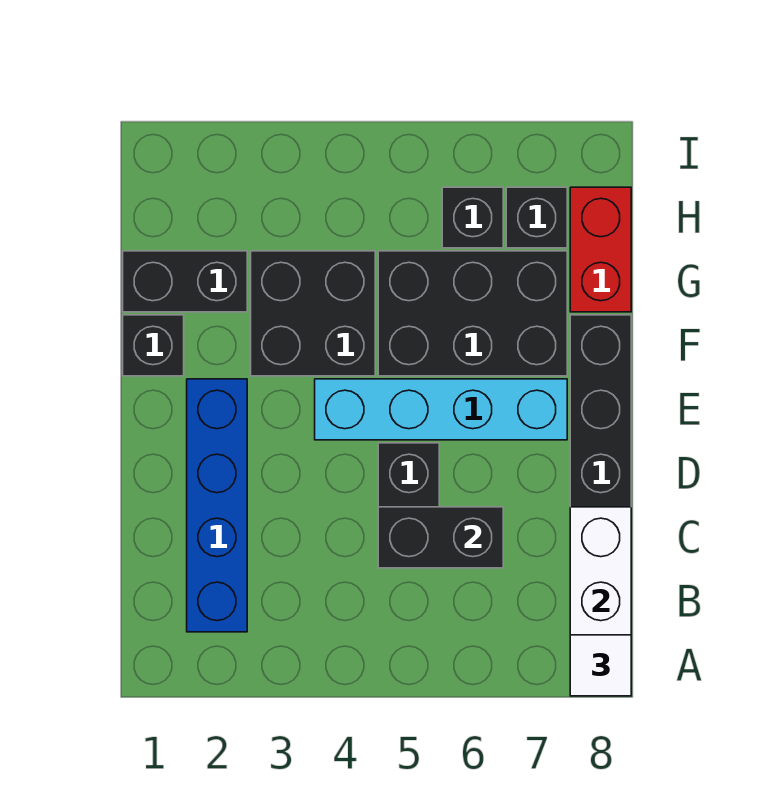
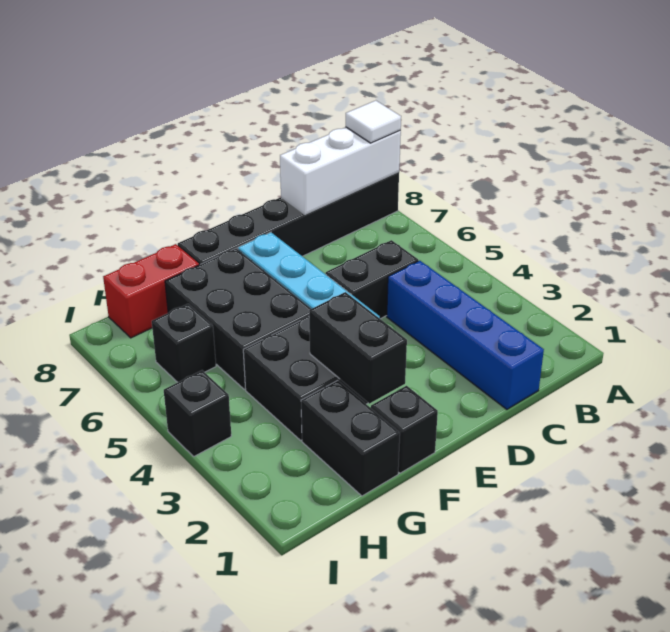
blue 1x4 brick [187,379,247,632] -> blue 1x4 brick turned to [387,261,544,409]
black 1x2 brick [378,507,503,568] -> black 1x2 brick moved to [309,292,407,404]
black 1x1 brick [506,187,567,248] -> black 1x1 brick moved to [164,370,231,456]

